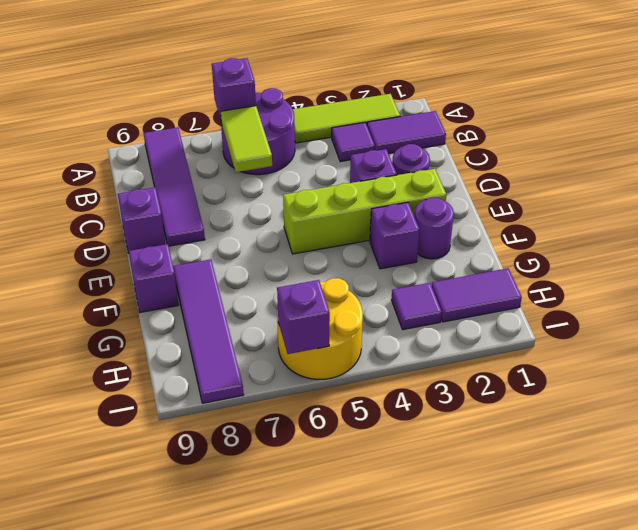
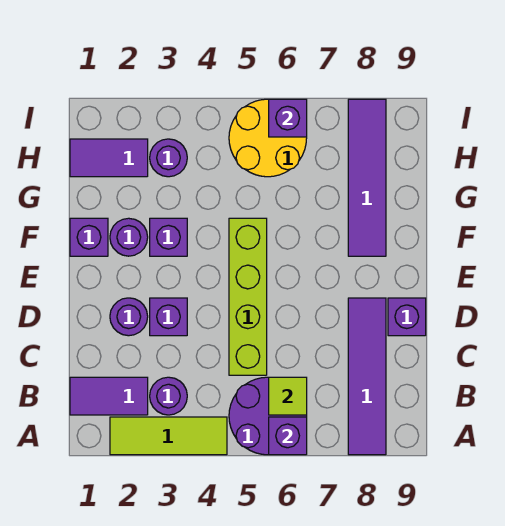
purple 1x1 tile [332,123,375,162] -> purple 1x1 round brick [150,377,187,415]
lime 1x2 tile [221,106,272,172] -> lime 1x1 tile [269,377,307,415]
lime 1x4 brick [283,169,446,254] -> lime 1x4 brick turned to [229,218,267,375]
purple 1x1 brick [129,244,179,312] -> purple 1x1 brick moved to [70,218,108,256]
purple 1x1 tile [391,283,442,330] -> purple 1x1 round brick [150,139,187,177]

